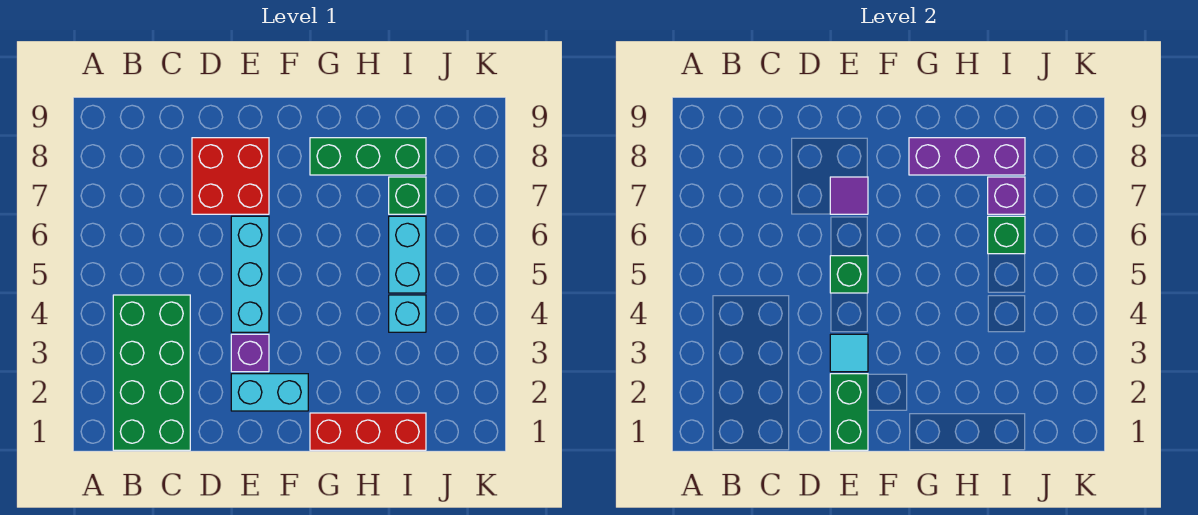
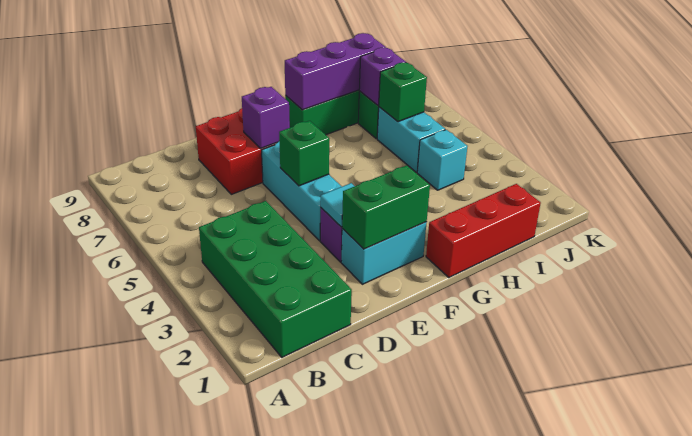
green 1x2 brick [830,374,868,450] -> green 1x2 brick turned to [342,165,430,249]
purple 1x1 tile [830,177,868,214] -> purple 1x1 brick [242,87,290,148]

